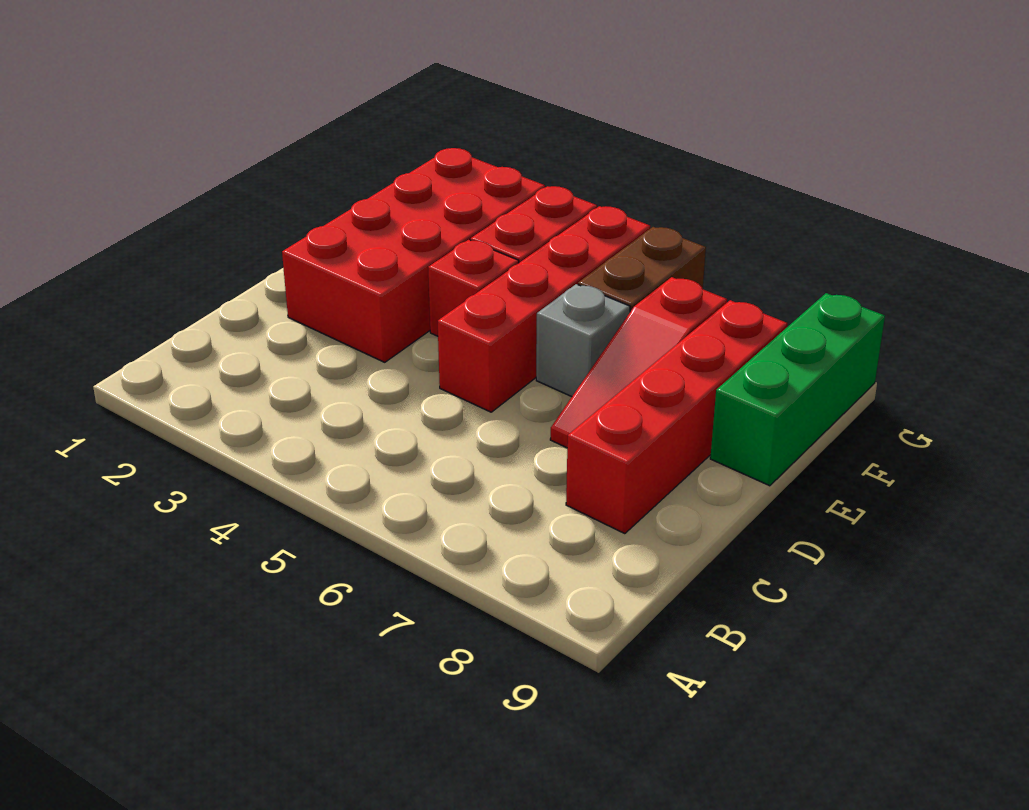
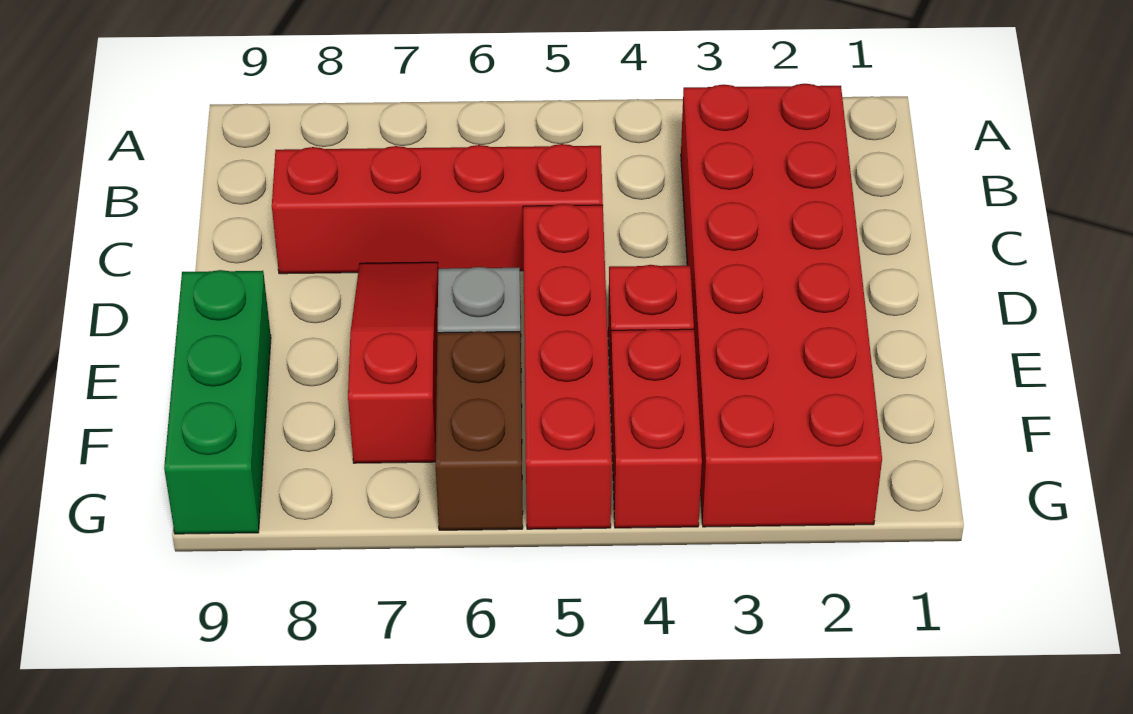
red 1x4 brick [566,300,788,534] -> red 1x4 brick turned to [272,144,603,274]
red 2x4 brick [282,148,545,362] -> red 2x6 brick [681,84,882,527]

